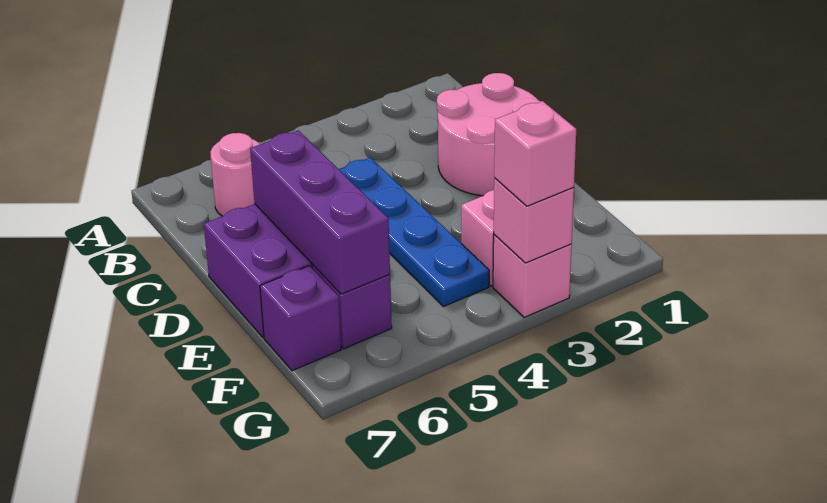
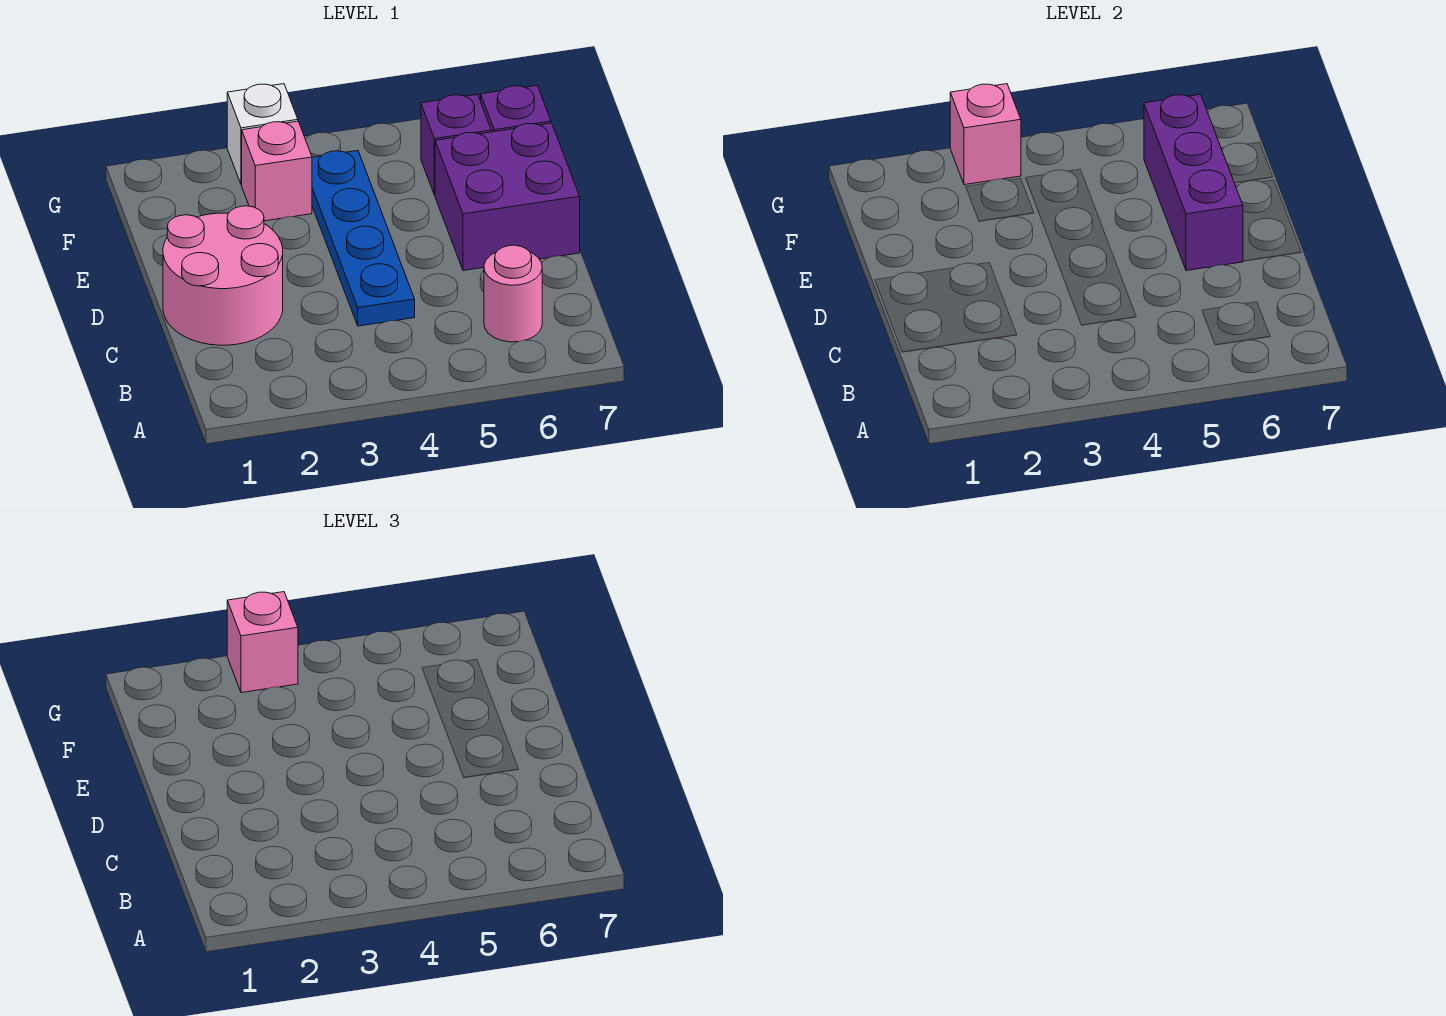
pink 1x1 brick [493,235,572,317] -> white 1x1 brick [227,84,298,185]

